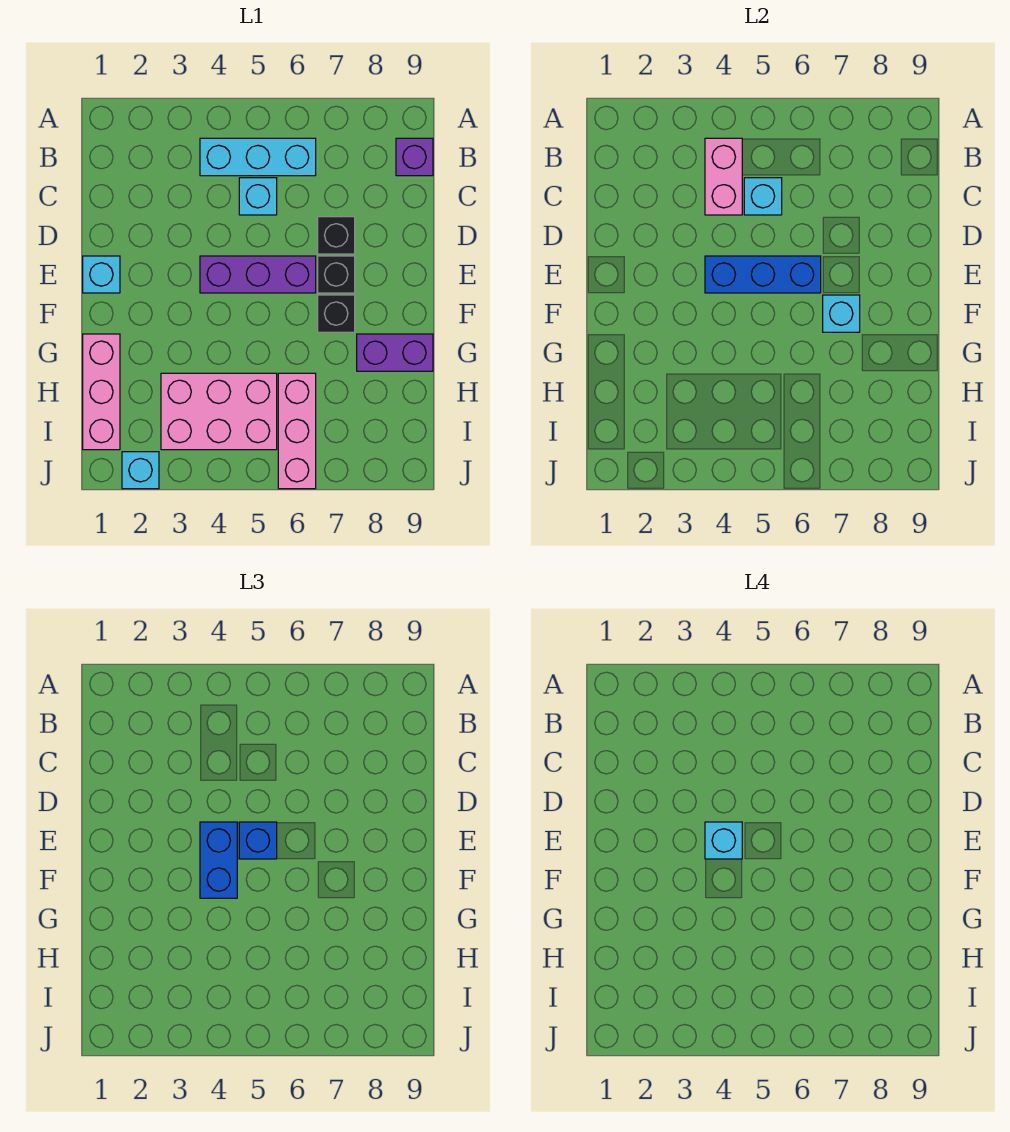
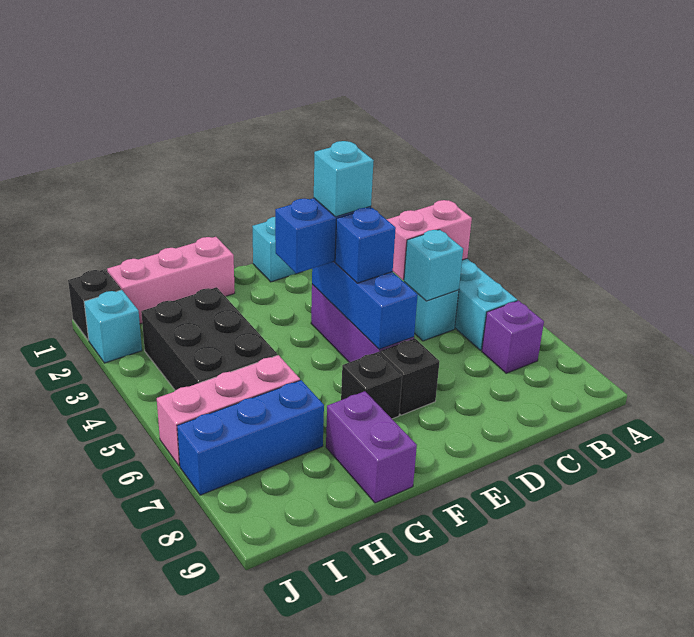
purple 1x1 brick [396,138,433,176] -> purple 1x1 brick moved to [482,301,544,373]
black 1x1 brick [318,217,355,254] -> black 1x1 brick moved to [68,269,121,340]
cyan 1x1 brick [823,295,860,332] -> none
pink 2x3 brick [161,373,277,450] -> black 2x3 brick [141,287,277,390]
none -> blue 1x3 brick [177,380,324,495]

